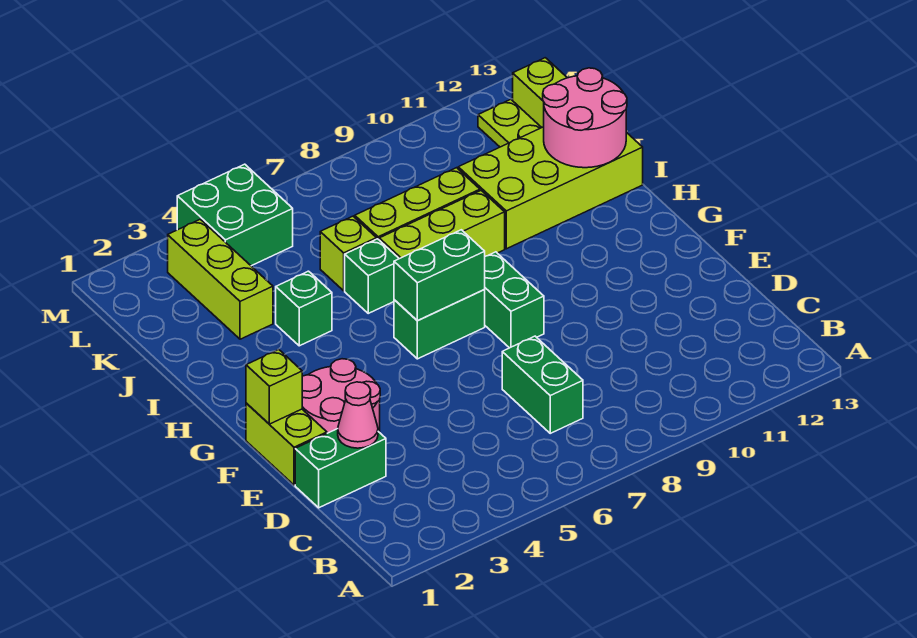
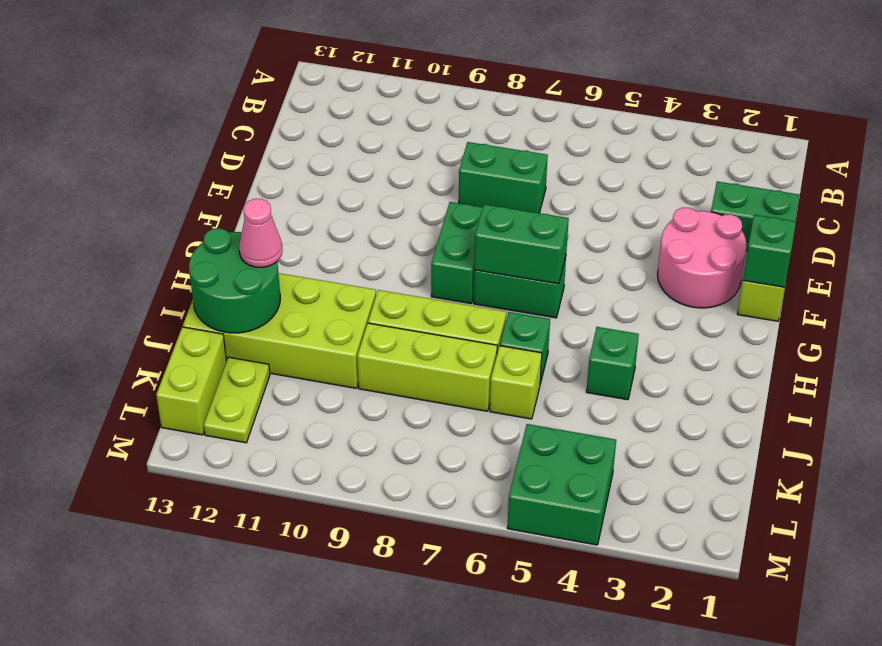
green 1x2 brick [502,336,583,433] -> green 1x2 brick turned to [459,142,548,213]
pink 1x1 cone [338,382,378,448] -> pink 1x1 cone moved to [239,199,283,267]
lime 1x1 brick [246,350,302,424] -> green 1x1 brick [743,215,796,287]
pink 2x2 round brick [543,68,627,168] -> green 2x2 round brick [189,228,280,333]
lime 1x3 brick [168,219,273,339] -> none

